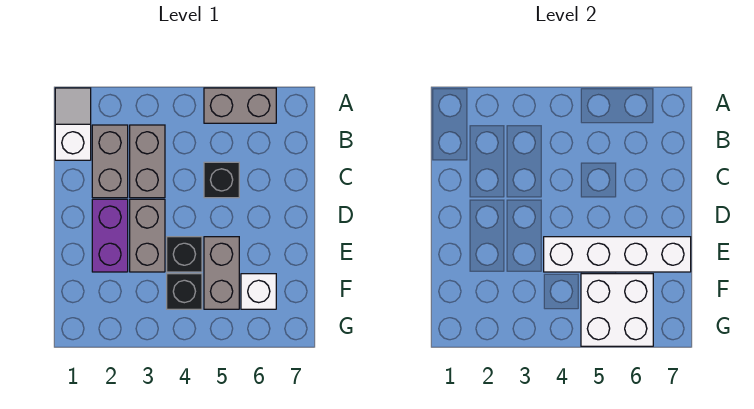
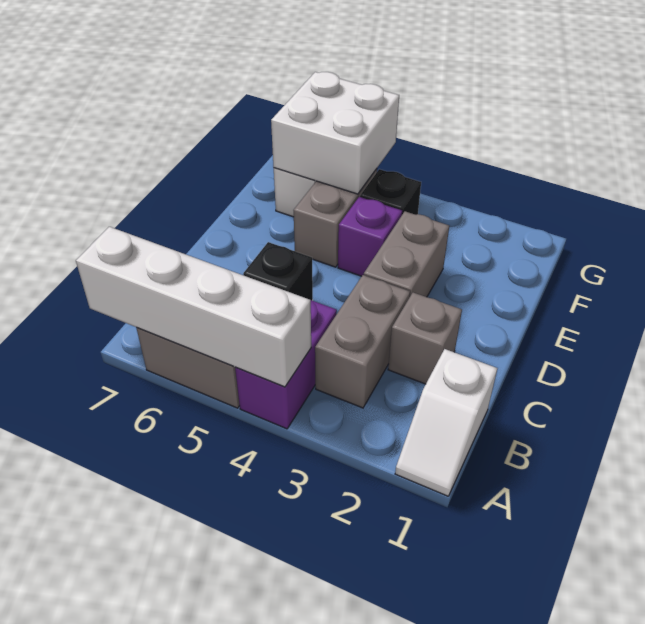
grey 1x2 brick [92,125,128,198] -> grey 1x1 brick [388,293,462,384]
purple 1x2 brick [92,199,128,272] -> purple 1x2 brick moved to [235,300,337,429]
black 1x1 brick [167,237,202,272] -> purple 1x1 brick [338,197,402,276]
white 1x4 brick [544,237,691,272] -> white 1x4 brick moved to [76,227,311,387]

